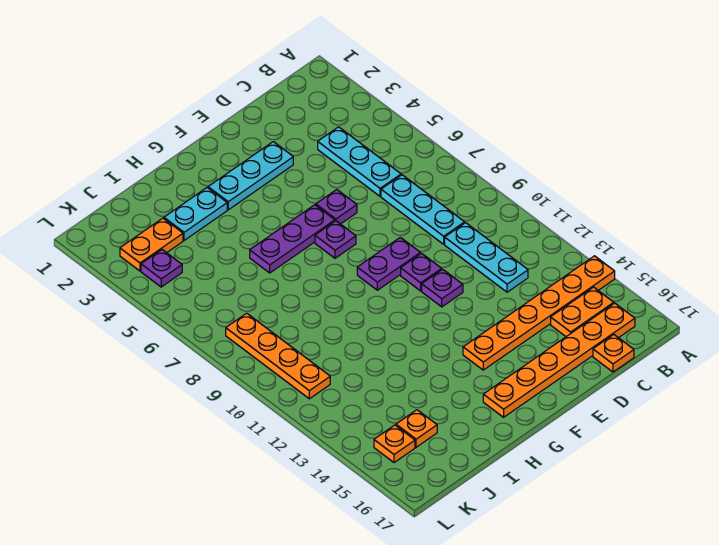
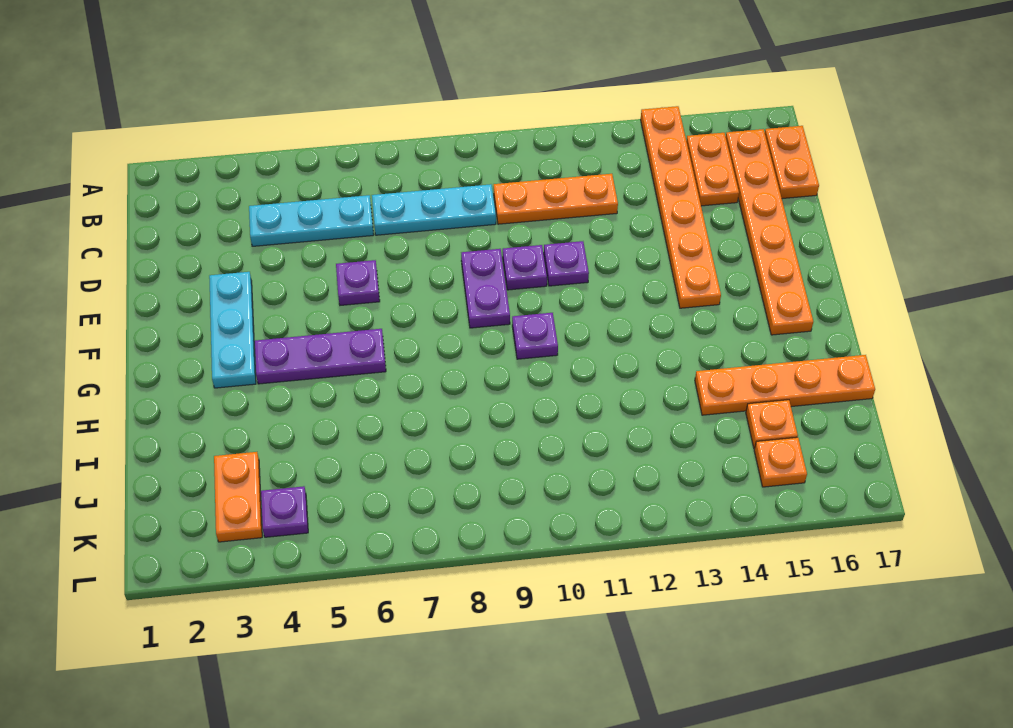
cyan 1x3 plate [445,223,528,292] -> orange 1x3 plate [494,174,618,224]
orange 1x1 plate [593,335,634,372] -> orange 1x2 plate [765,126,819,199]
purple 1x3 plate [250,205,335,273] -> purple 1x3 plate turned to [255,329,386,384]
purple 1x1 plate [315,221,356,258] -> purple 1x1 plate moved to [512,313,558,359]
cyan 1x2 plate [164,188,227,240] -> none
orange 1x4 plate [226,313,330,399] -> orange 1x4 plate moved to [695,355,875,415]

